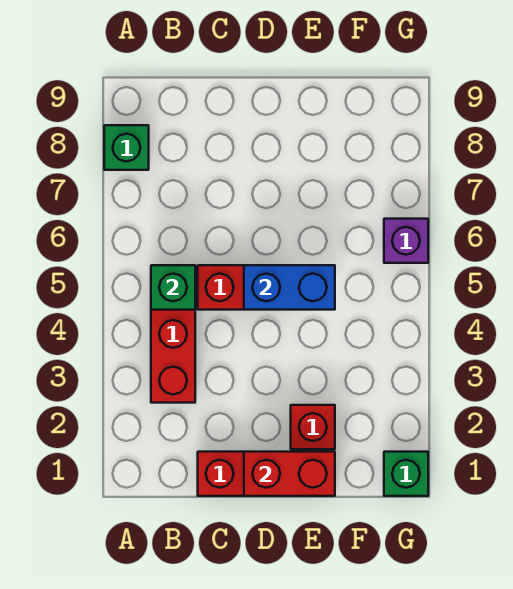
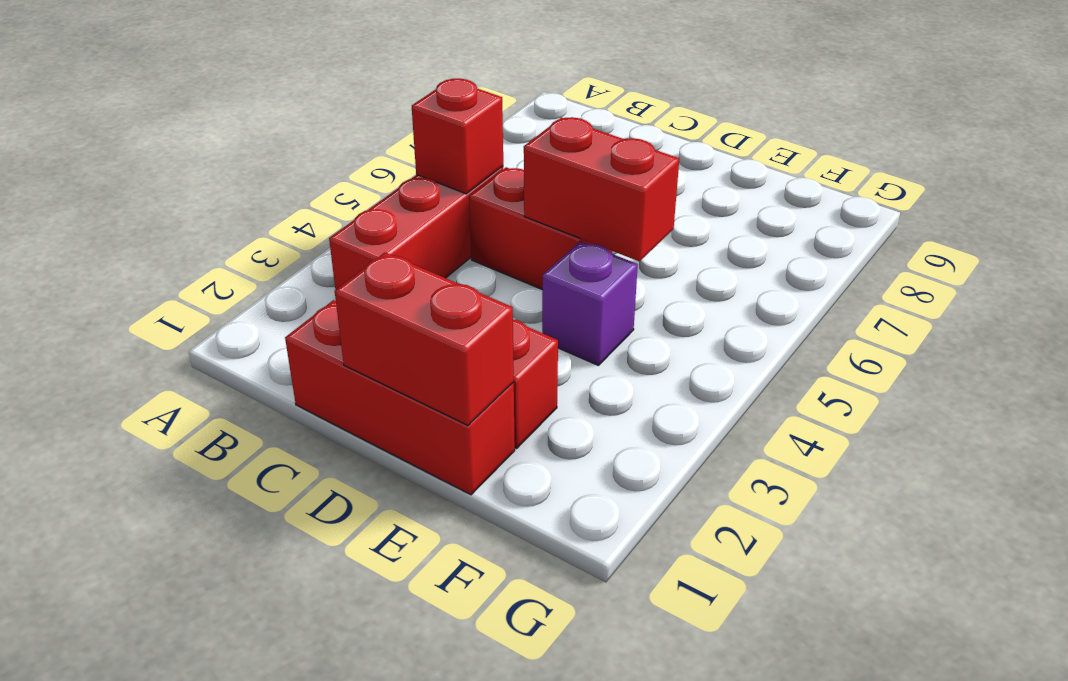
green 1x1 brick [104,125,149,170] -> none
green 1x1 brick [151,265,195,310] -> red 1x1 brick [412,79,503,194]
blue 1x2 brick [244,265,335,310] -> red 1x2 brick [524,117,679,261]
green 1x1 brick [384,452,428,496] -> none
purple 1x1 brick [384,219,428,263] -> purple 1x1 brick moved to [542,242,638,365]

